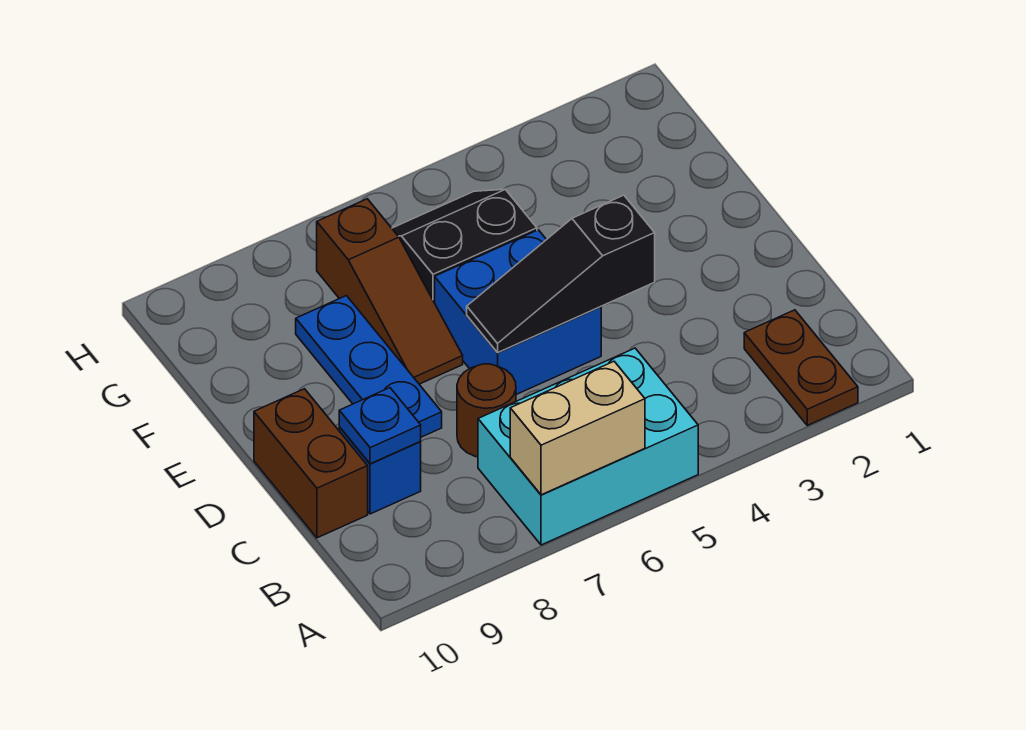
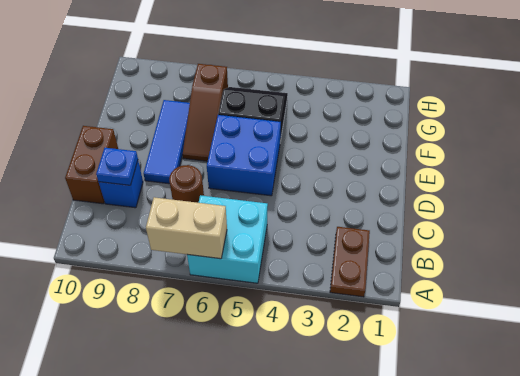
cyan 2x3 brick [478,348,698,545] -> cyan 2x2 brick [187,195,268,283]
black 1x3 slope [467,195,655,352] -> none
blue 1x3 plate [296,296,442,437] -> blue 1x3 tile [144,100,190,184]

